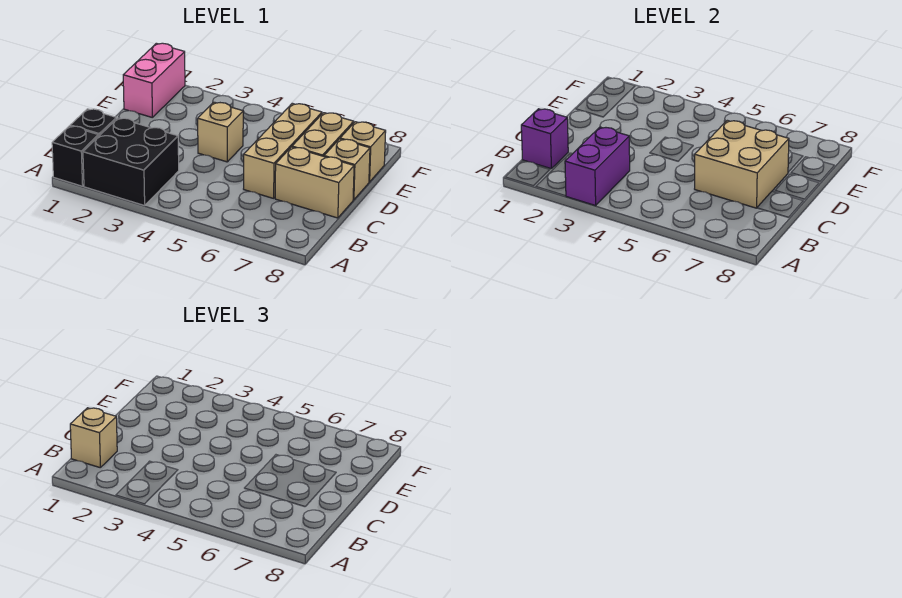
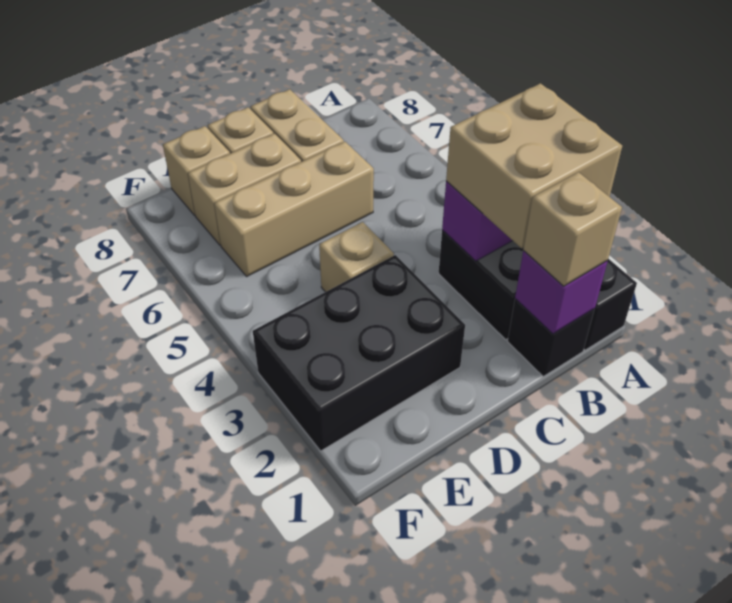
tan 2x2 brick [695,120,789,208] -> tan 2x2 brick moved to [446,83,622,248]
none -> black 2x3 brick [253,255,465,451]
pink 1x2 brick [123,43,185,117] -> none

